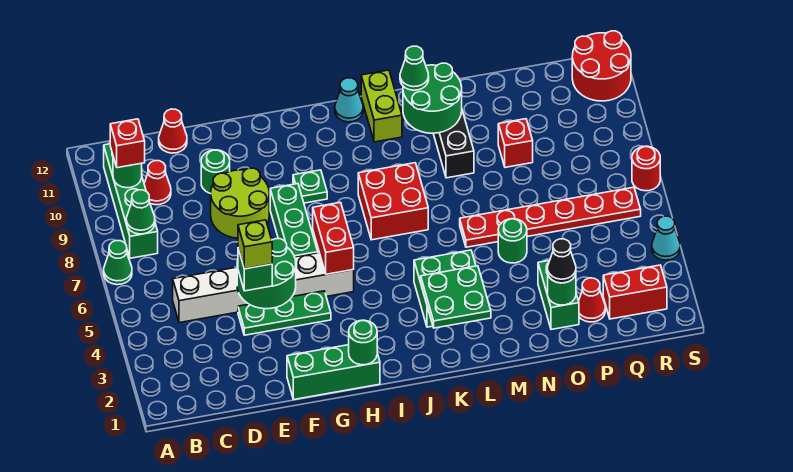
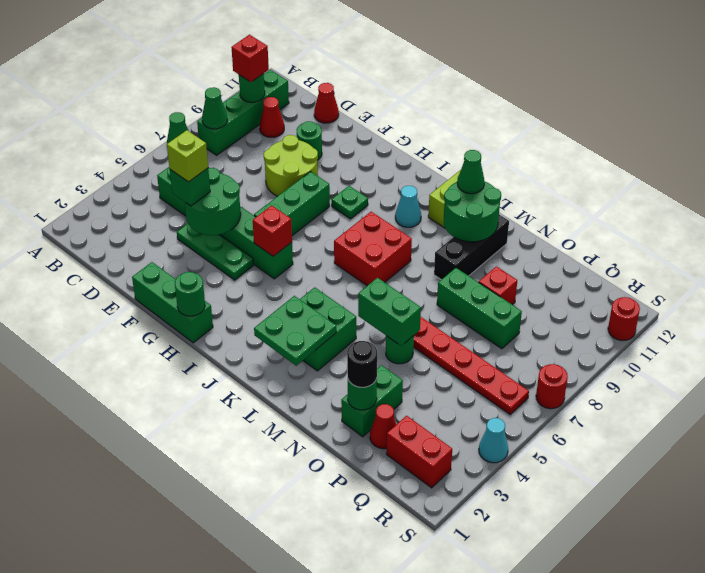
white 1x6 brick [173,253,354,323] -> green 1x6 brick [157,167,293,279]
red 1x2 brick [313,202,354,274] -> red 1x1 brick [253,205,292,256]
cyan 1x1 cone [335,78,363,122] -> cyan 1x1 cone moved to [395,186,421,227]
none -> green 1x2 brick [358,278,421,346]
none -> green 1x3 brick [437,268,522,349]
black 1x1 cone [548,239,576,283] -> black 1x1 round brick [347,341,377,387]
red 2x2 round brick [572,31,631,101] -> red 1x1 round brick [608,297,640,341]

